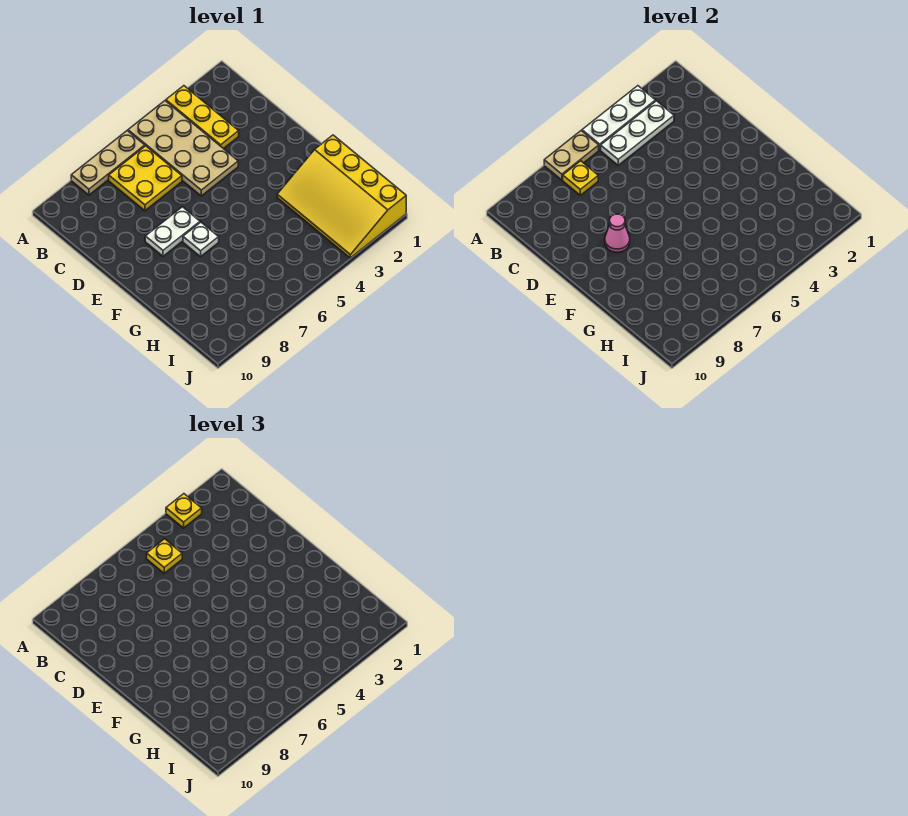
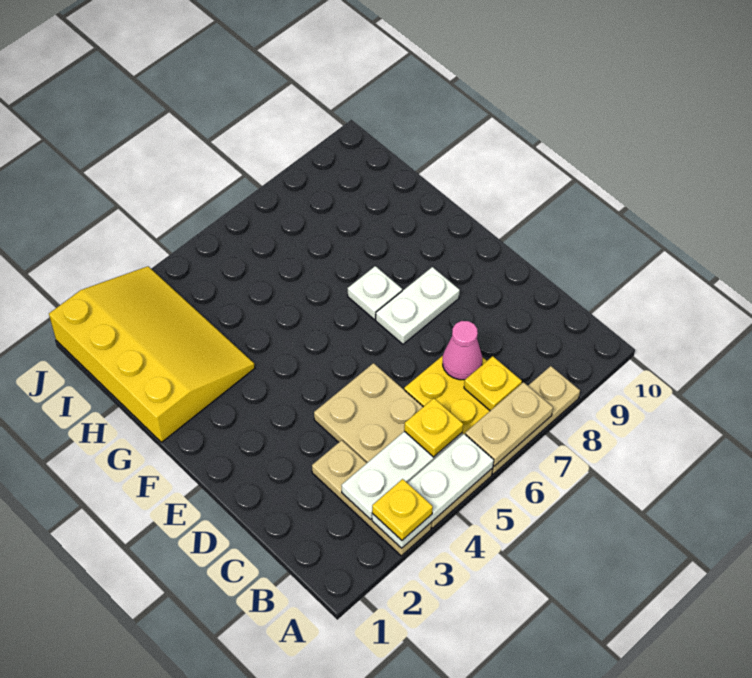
yellow 1x3 plate [166,86,239,149] -> tan 1x3 plate [312,440,432,556]
pink 1x1 cone [605,214,630,252] -> pink 1x1 cone moved to [443,321,482,380]

